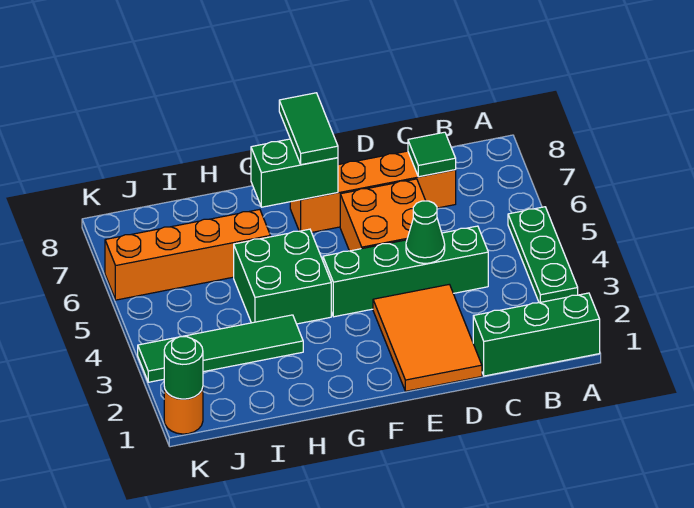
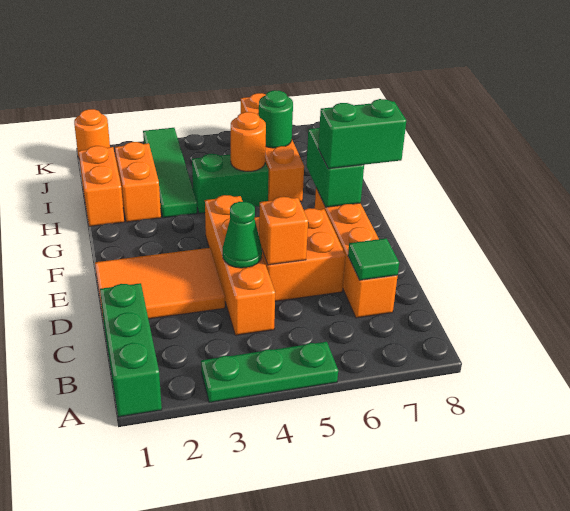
green 1x4 brick [323,226,488,317] -> orange 1x4 brick [205,195,275,335]
none -> orange 1x1 brick [259,197,308,265]
green 1x2 tile [279,93,338,165] -> green 1x2 brick [318,99,406,169]
green 2x2 brick [234,229,331,324] -> green 1x2 brick [192,154,269,213]
none -> orange 1x2 brick [79,146,124,226]
none -> orange 1x2 brick [115,142,161,222]
none -> orange 1x1 round brick [231,112,266,171]
green 1x1 round brick [164,337,203,399] -> green 1x1 round brick moved to [259,90,293,148]

